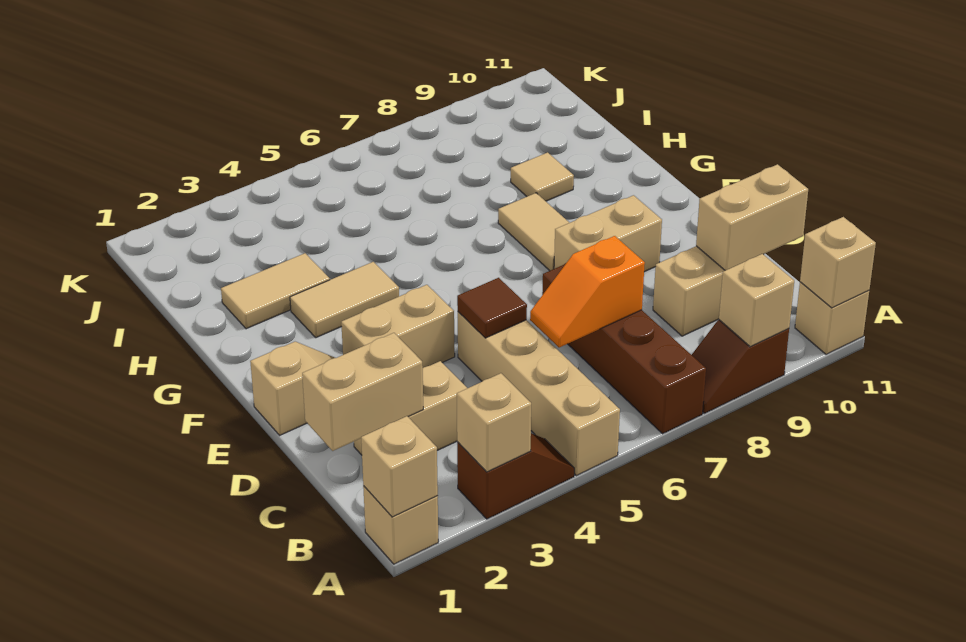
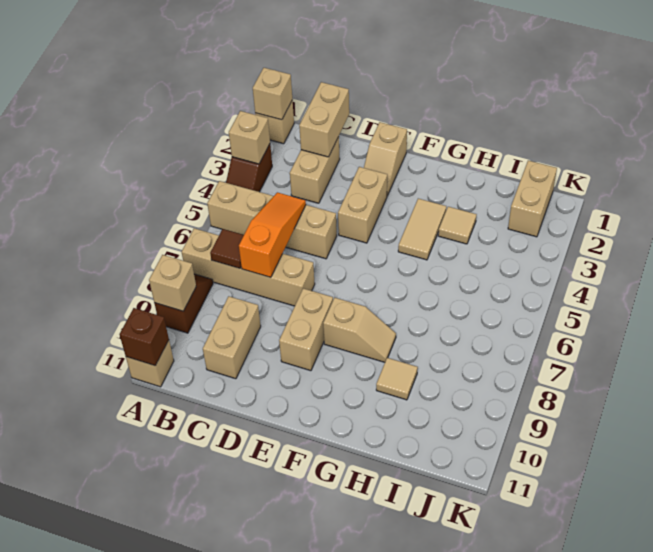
brown 1x4 brick [542,263,706,434] -> tan 1x4 brick [182,228,315,306]
tan 1x1 brick [800,217,876,308] -> brown 1x1 brick [120,308,169,366]
orange 1x2 slope [530,236,645,347] -> orange 1x3 slope [239,192,306,277]
tan 1x2 brick [696,164,808,271] -> tan 1x2 brick moved to [508,161,557,237]
brown 1x1 tile [457,278,527,338] -> brown 1x1 tile moved to [210,229,244,268]
tan 1x2 tile [498,193,569,271] -> tan 1x2 slope [323,297,396,362]
tan 1x2 tile [221,253,330,329] -> tan 1x1 tile [438,207,477,244]

